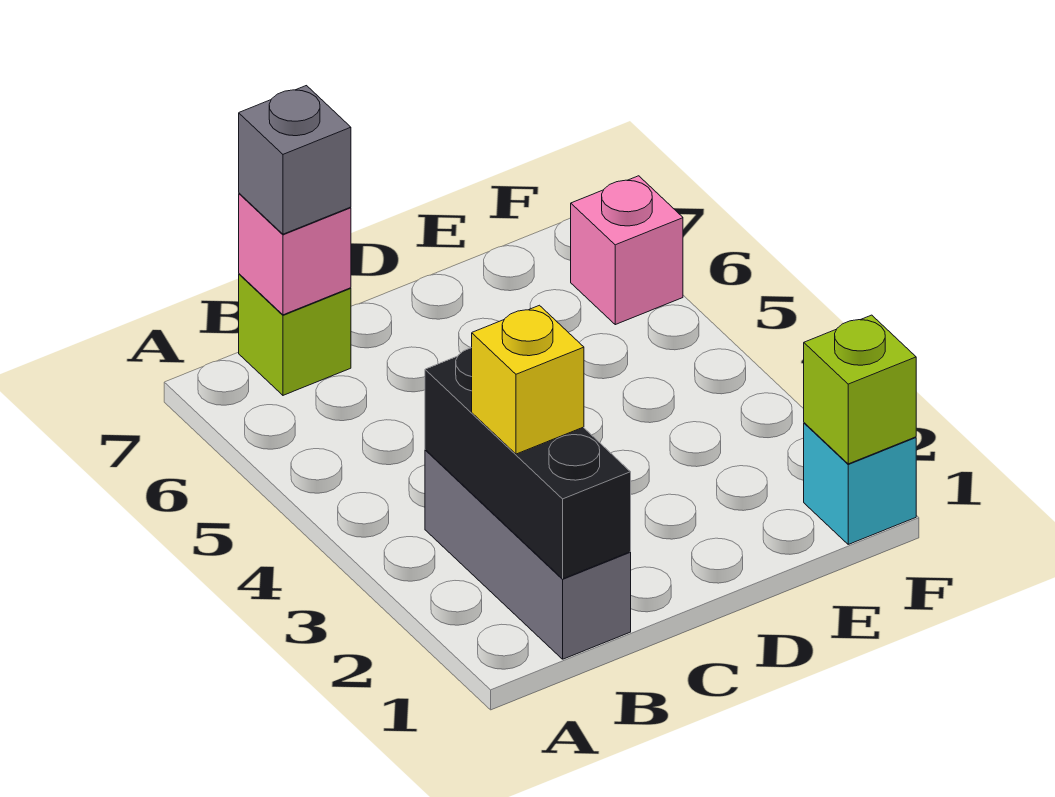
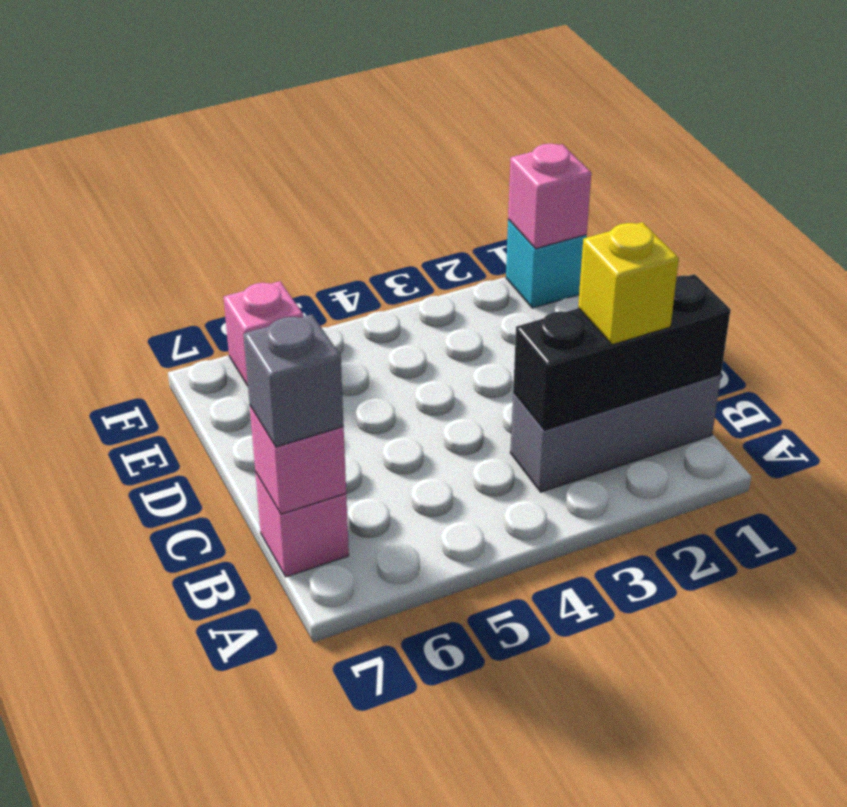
lime 1x1 brick [239,274,351,395] -> pink 1x1 brick [255,472,349,577]
lime 1x1 brick [804,315,916,464] -> pink 1x1 brick [508,144,591,249]

